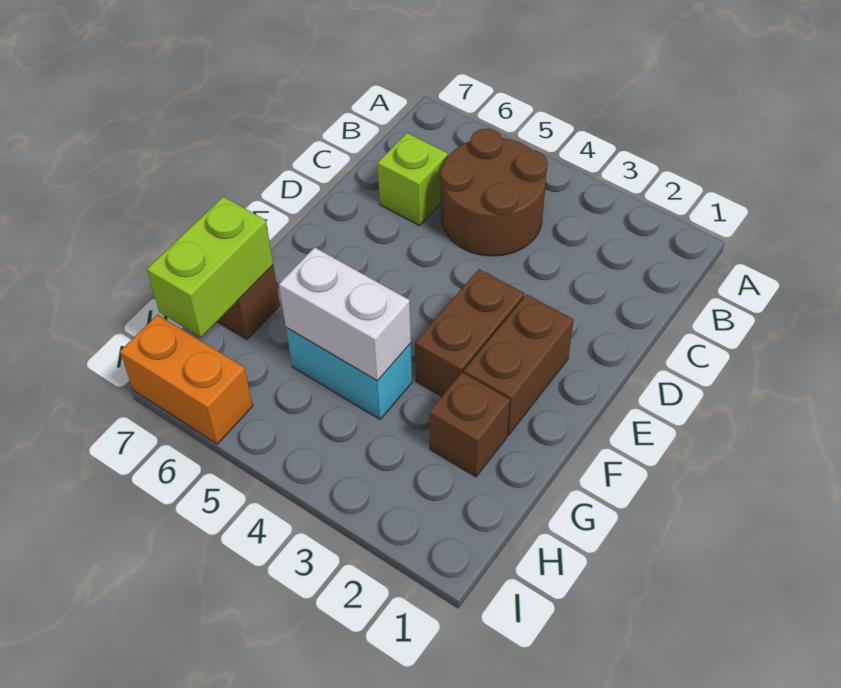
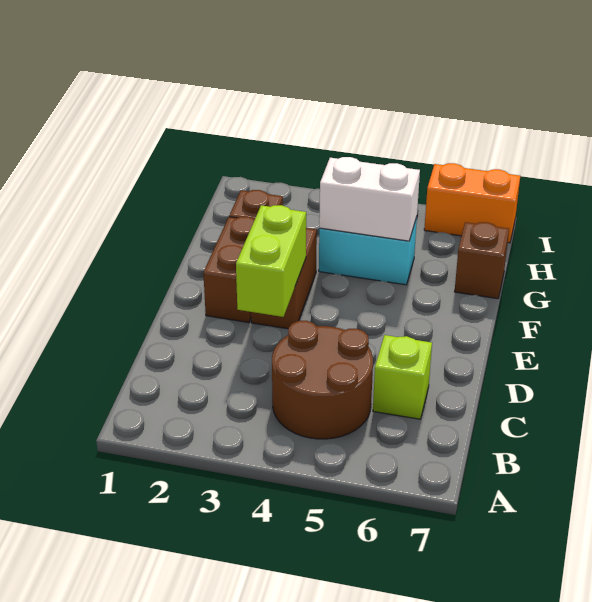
lime 1x2 brick [147,197,273,337] -> lime 1x2 brick moved to [236,205,306,317]

